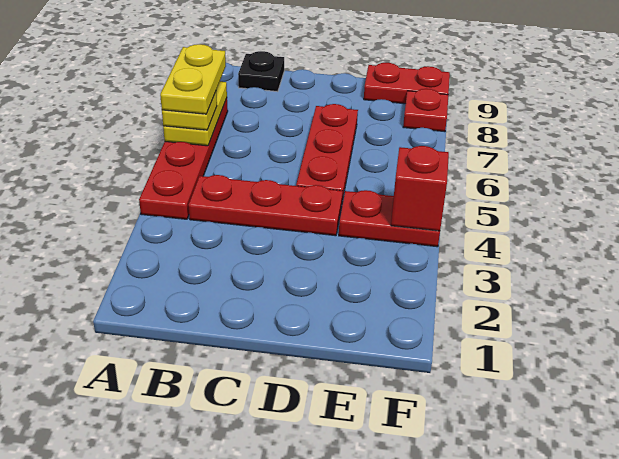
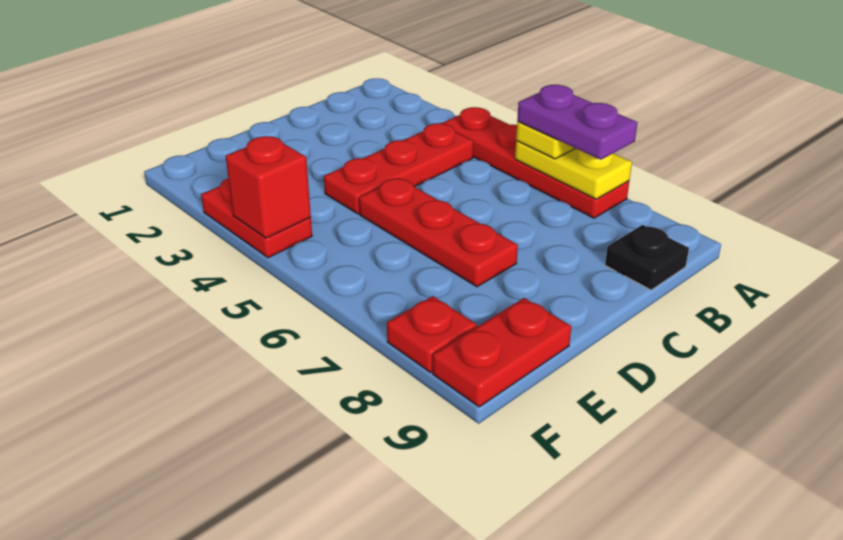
yellow 1x2 plate [160,44,226,114] -> purple 1x2 plate [517,85,637,160]
red 1x2 plate [339,190,440,247] -> red 1x2 plate turned to [201,178,312,258]

